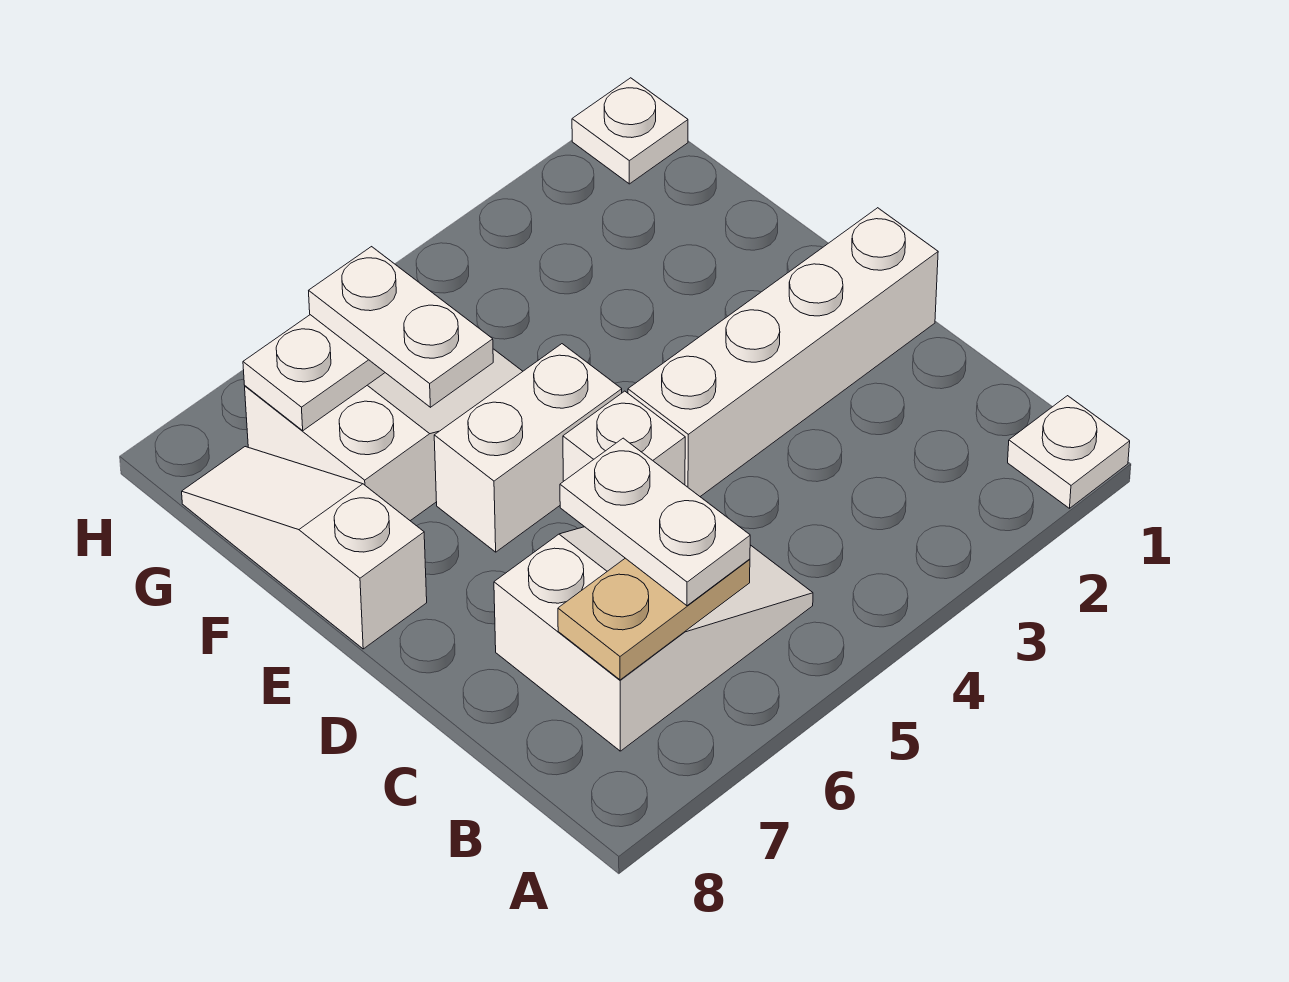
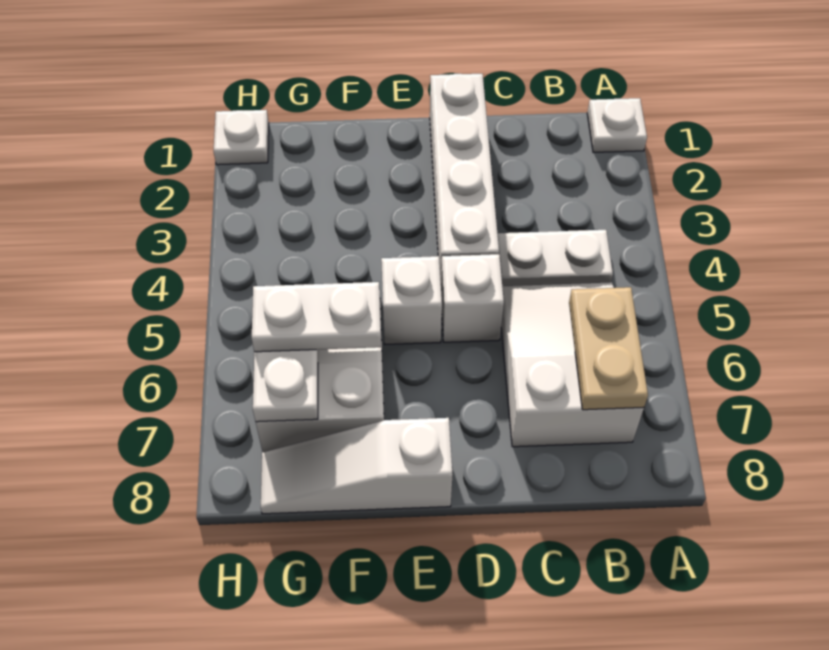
white 1x2 plate [560,438,750,606] -> white 1x2 plate moved to [498,230,613,286]
white 1x2 brick [434,344,622,552] -> white 1x1 brick [381,256,442,344]

